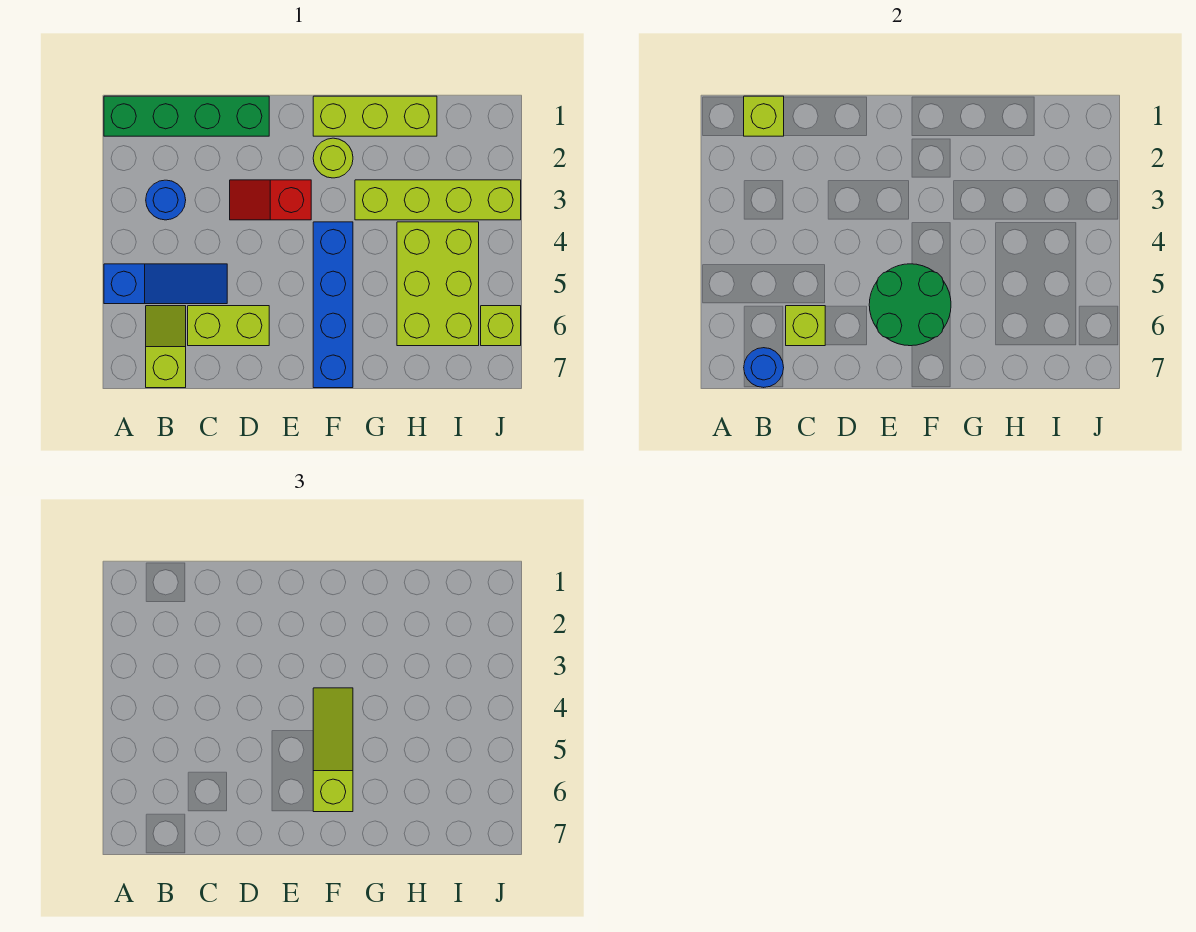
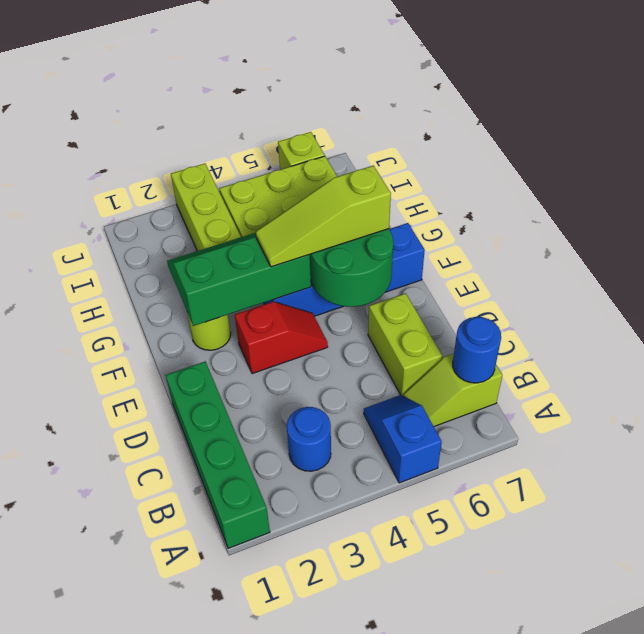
blue 1x3 slope [104,264,227,304] -> blue 1x2 slope [364,395,442,483]
lime 1x1 brick [744,96,784,136] -> none
lime 1x1 brick [786,306,825,346] -> none
red 1x2 slope [230,180,311,220] -> red 1x2 slope turned to [235,302,328,374]
lime 1x3 brick [313,96,437,136] -> none
none -> green 2x3 slope [167,233,311,326]

